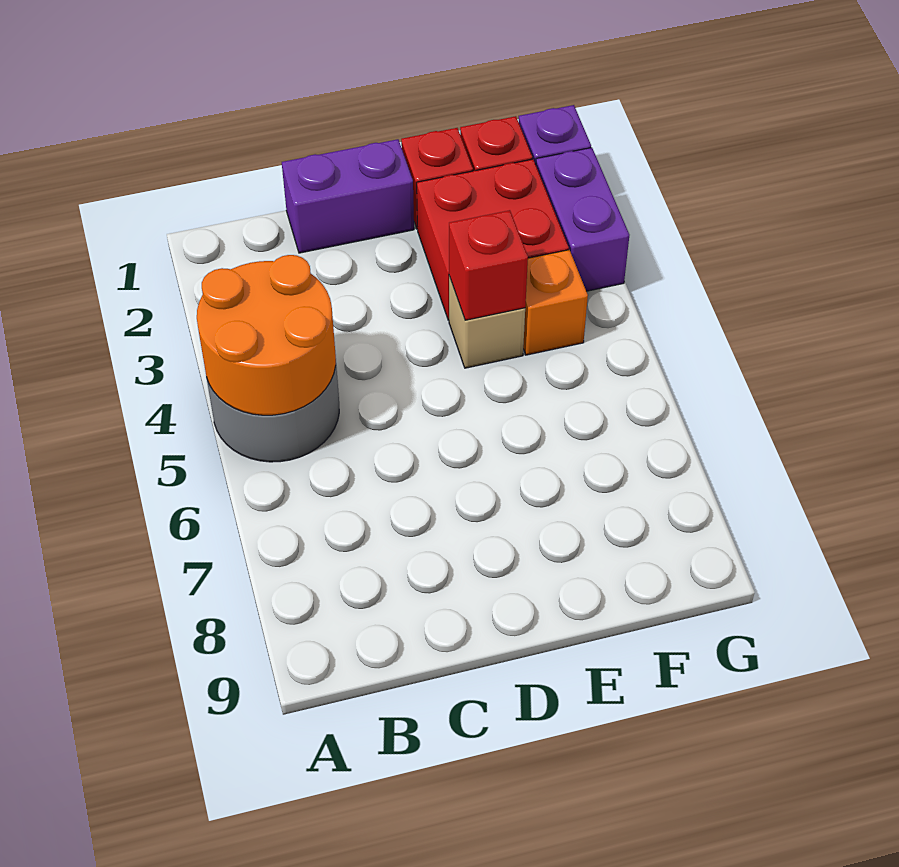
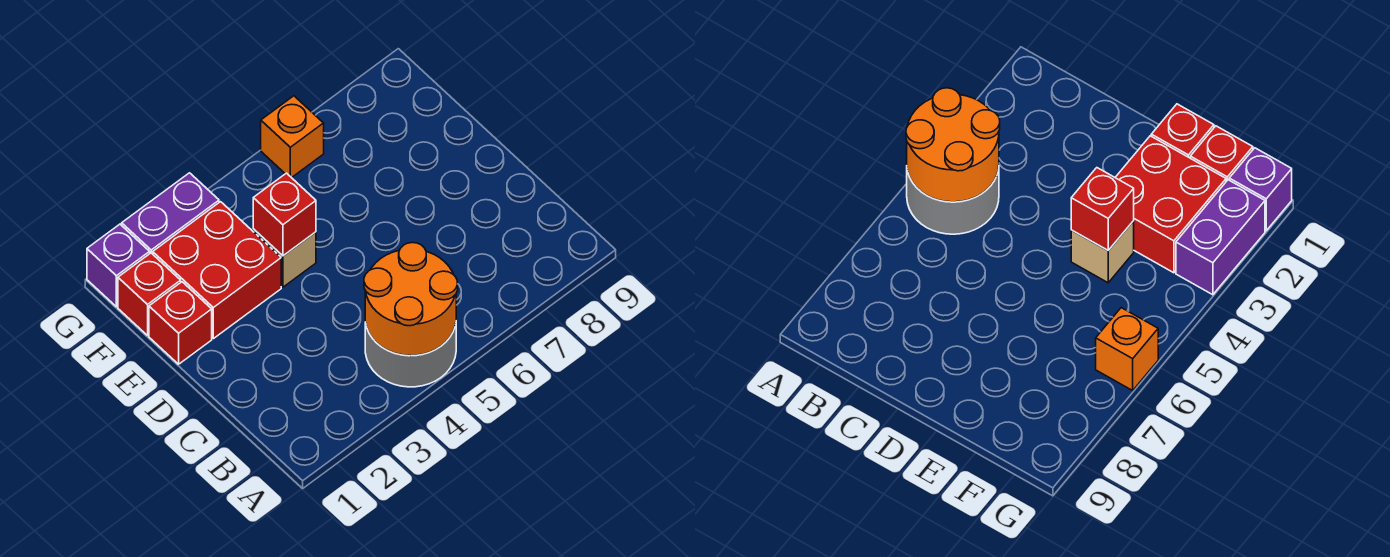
purple 1x2 brick [282,139,414,253] -> none
orange 1x1 brick [523,250,588,355] -> orange 1x1 brick moved to [261,96,324,178]

